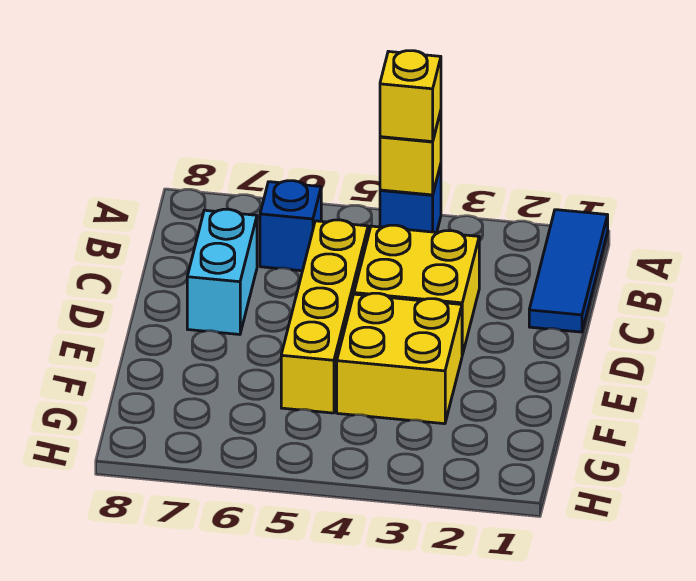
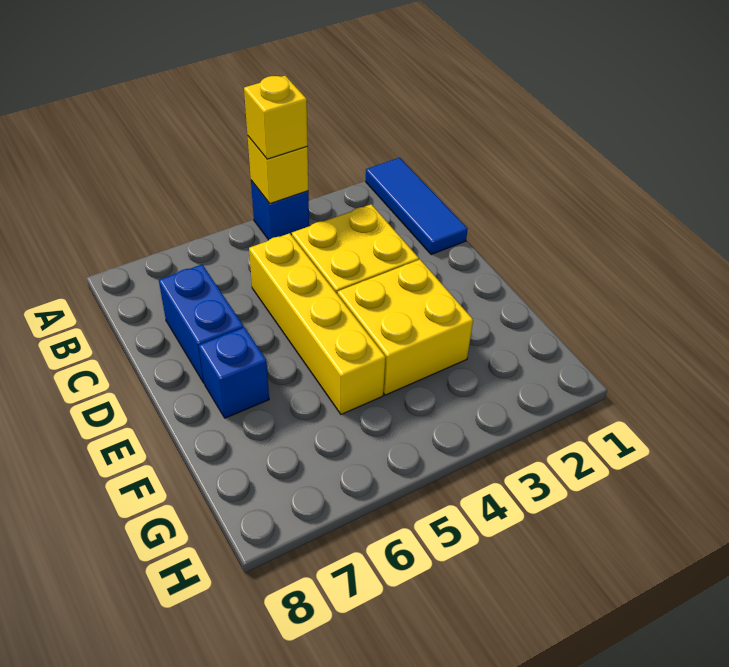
blue 1x1 brick [260,181,321,271] -> blue 1x1 brick moved to [199,327,269,418]
cyan 1x2 brick [187,209,257,334] -> blue 1x2 brick [159,265,244,383]

